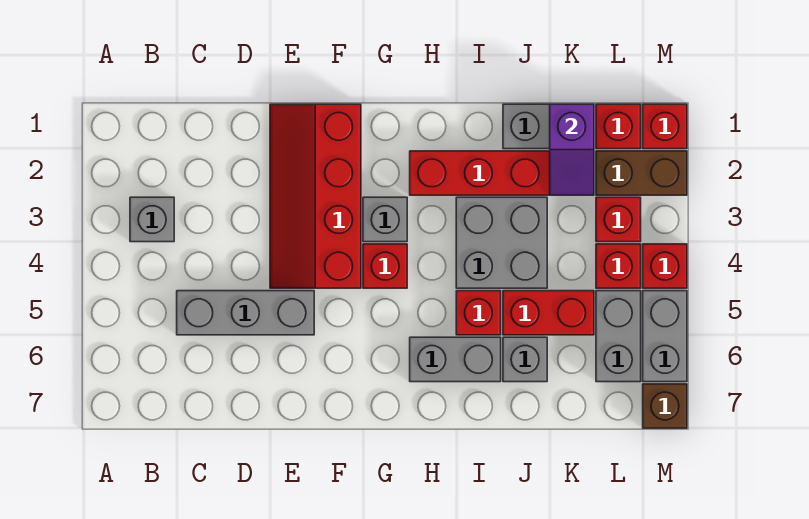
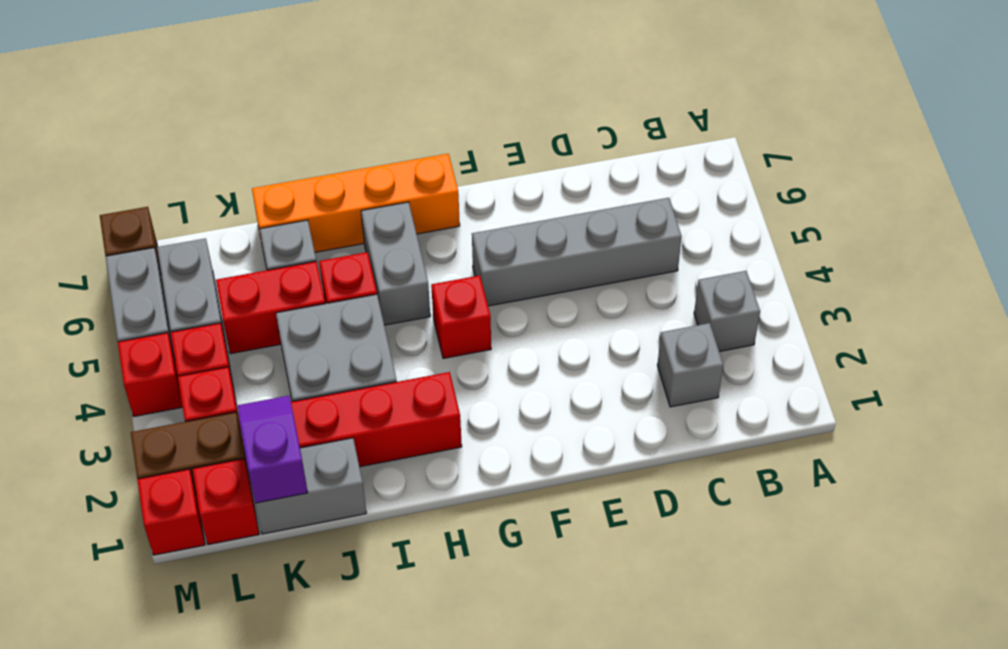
grey 1x3 brick [177,291,314,335] -> grey 1x4 brick [472,198,682,306]
red 2x4 slope [270,104,361,288] -> none
grey 1x1 brick [363,197,407,242] -> grey 1x1 brick moved to [657,323,723,407]
none -> orange 1x4 brick [252,154,460,252]
grey 1x2 brick [410,337,501,382] -> grey 1x2 brick turned to [361,202,430,325]

